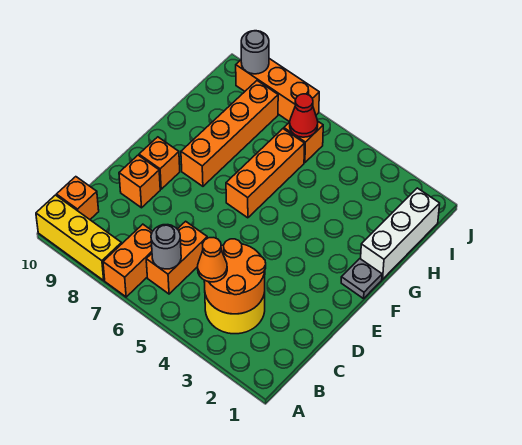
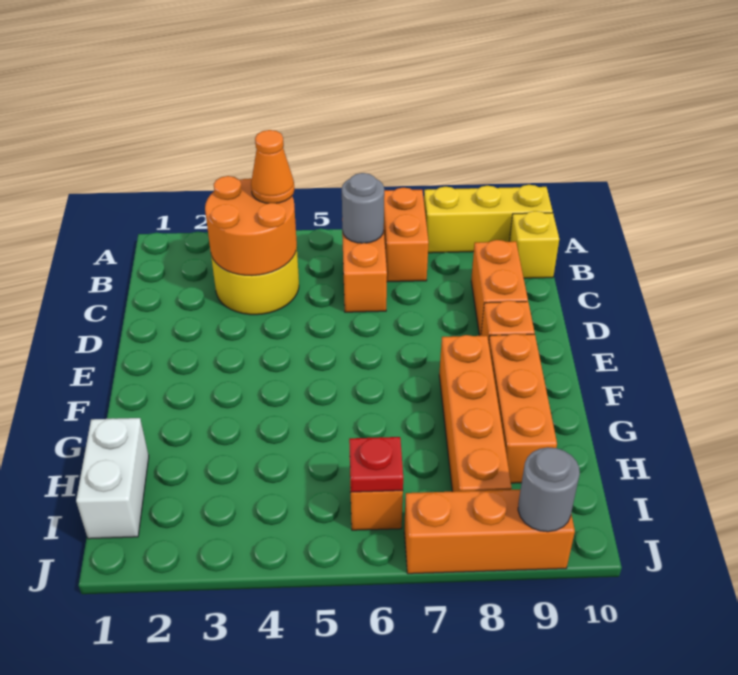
orange 1x1 brick [56,177,99,219] -> yellow 1x1 brick [509,211,559,278]
orange 1x1 brick [119,155,160,208] -> orange 1x2 brick [471,240,528,336]
grey 1x1 plate [341,259,382,299] -> none
orange 1x3 brick [226,129,305,218] -> orange 1x3 brick moved to [489,334,557,483]
white 1x3 brick [361,188,440,279] -> white 1x2 brick [76,418,149,539]
red 1x1 cone [290,94,318,137] -> red 1x1 plate [349,437,403,492]

